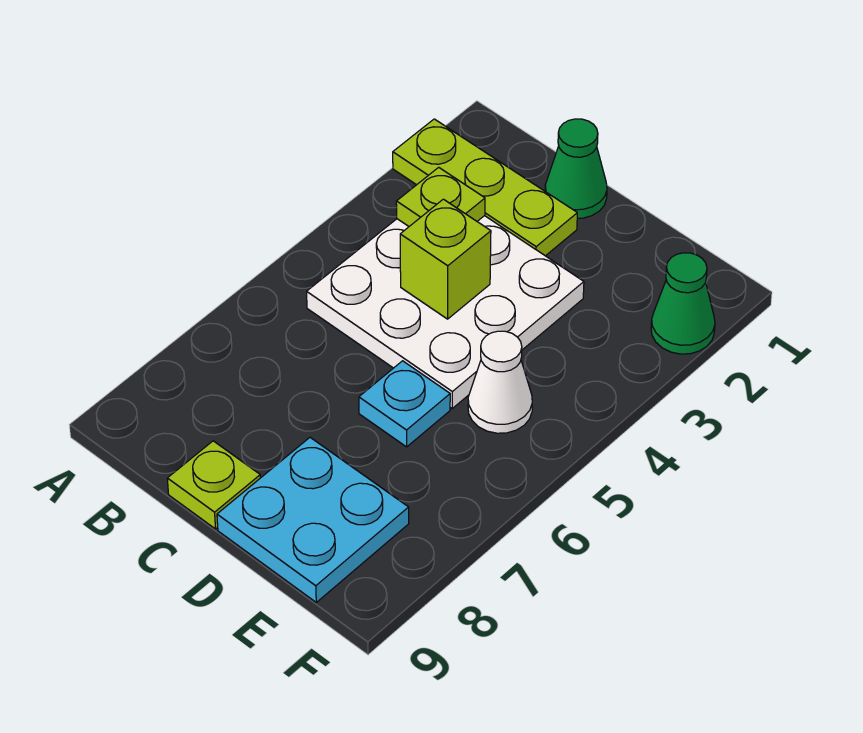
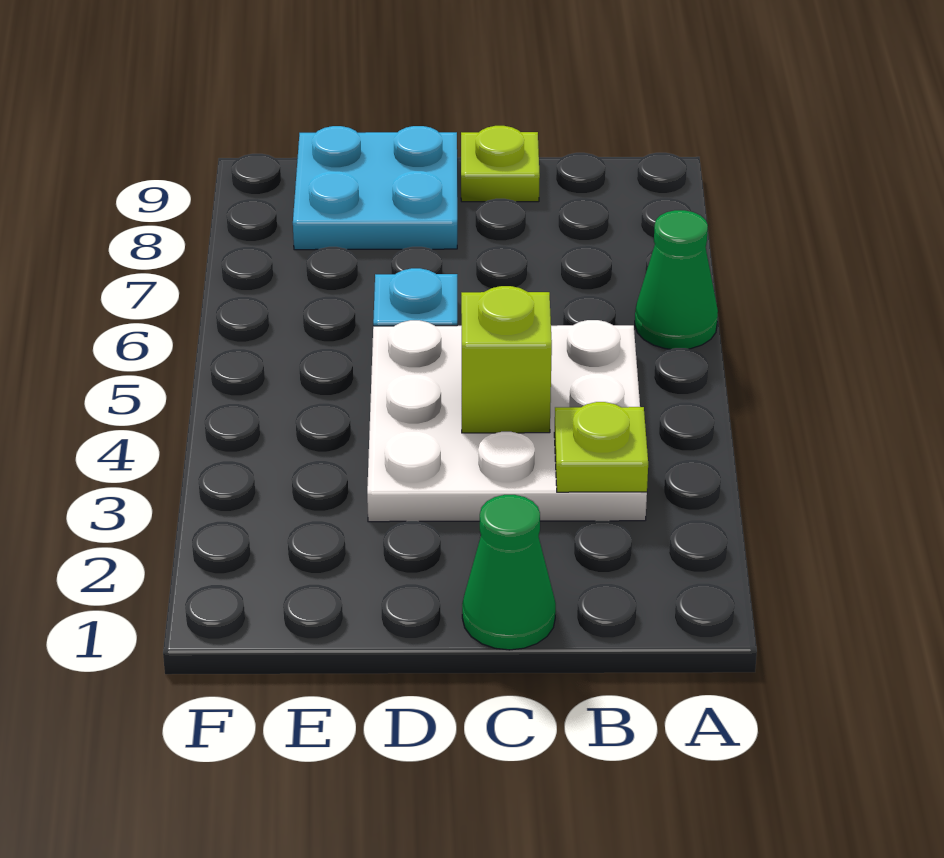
lime 1x3 plate [393,119,577,256] -> none
white 1x1 cone [468,331,532,433] -> none
green 1x1 cone [651,253,715,354] -> green 1x1 cone moved to [635,210,718,349]

